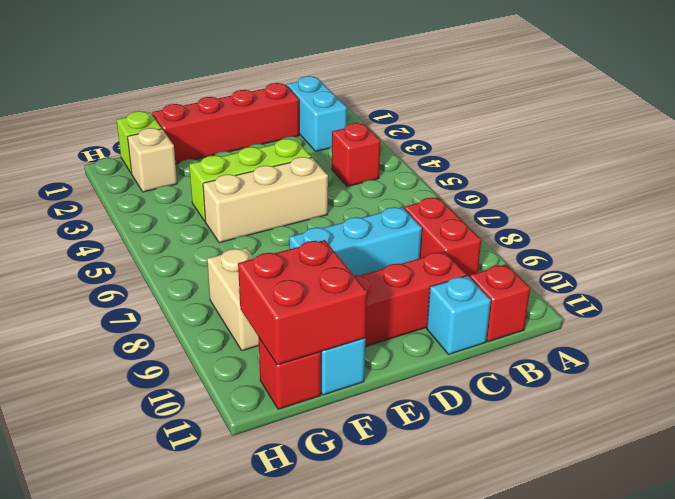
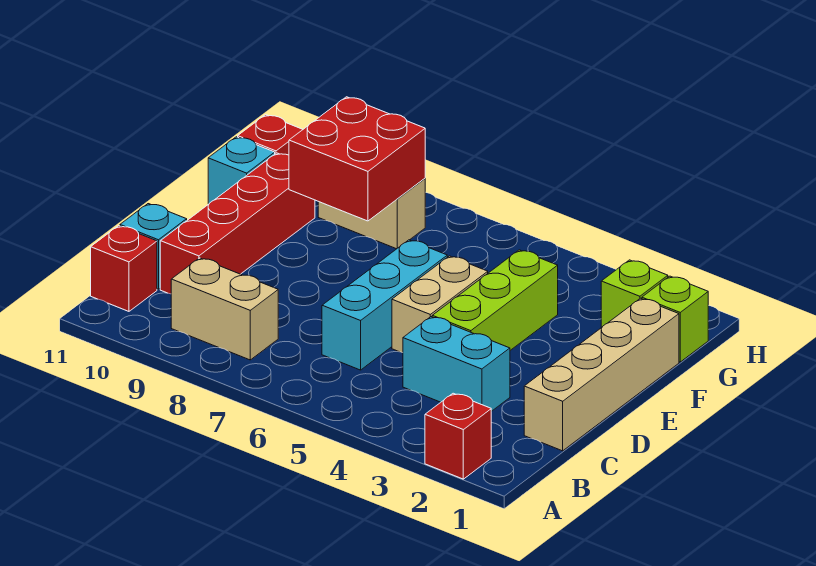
cyan 1x2 brick [287,76,347,151] -> cyan 1x2 brick moved to [403,317,510,411]
red 1x1 brick [332,123,380,187] -> red 1x1 brick moved to [425,393,491,479]
red 1x2 brick [404,198,481,276] -> tan 1x2 brick [171,258,278,360]
red 1x4 brick [152,83,299,164] -> tan 1x4 brick [524,298,679,451]
cyan 1x3 brick [289,207,422,276] -> cyan 1x3 brick moved to [322,240,447,370]
tan 1x3 brick [203,157,328,243] -> tan 1x2 brick [392,256,488,353]
red 2x2 brick [238,240,367,365] -> red 2x2 brick moved to [289,97,425,221]
tan 1x1 brick [128,128,177,192] -> lime 1x1 brick [601,260,668,328]

